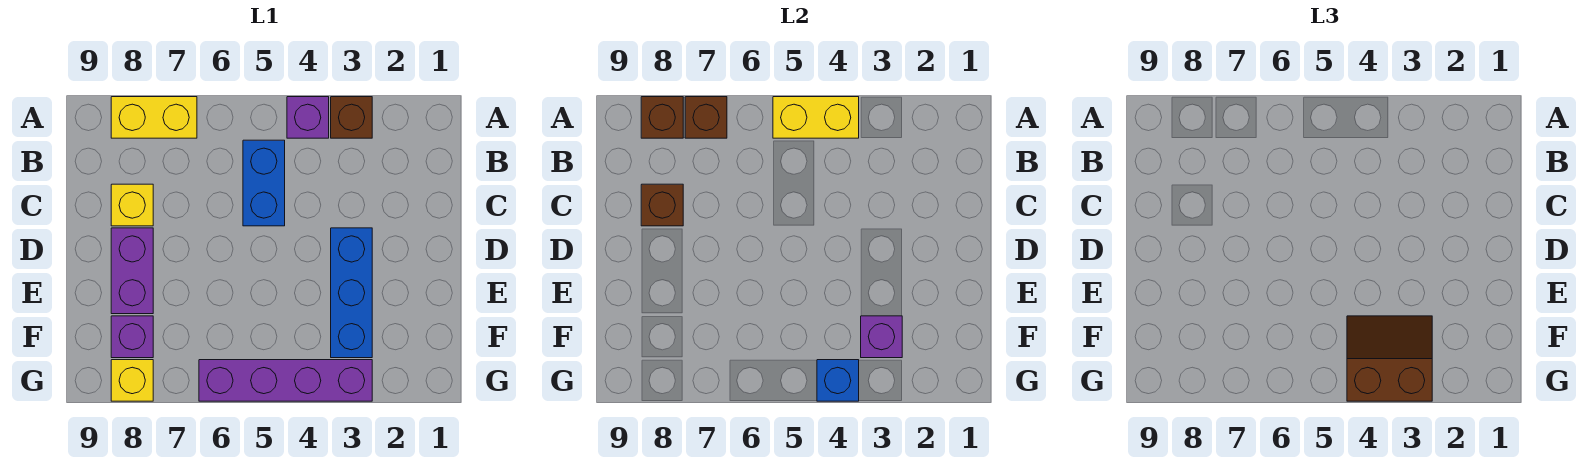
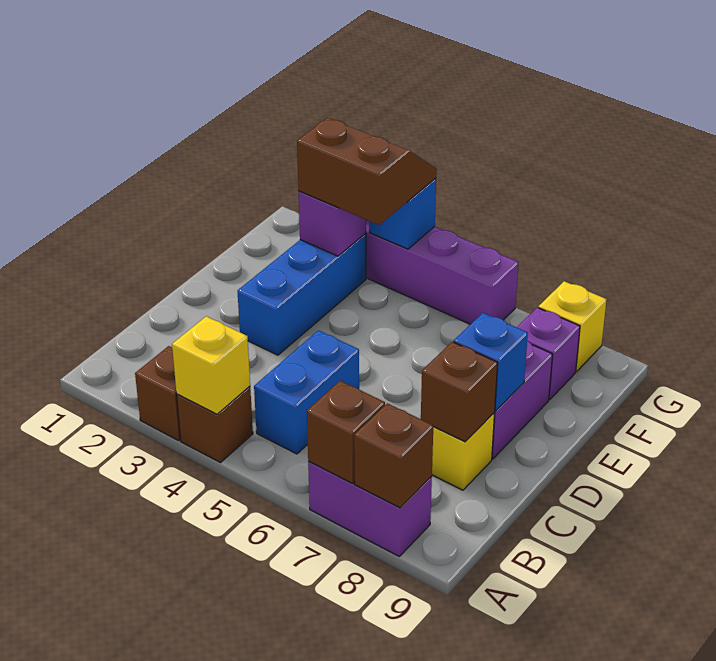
purple 1x1 brick [287,97,329,138] -> brown 1x1 brick [177,387,253,463]
yellow 1x2 brick [773,97,859,138] -> yellow 1x1 brick [172,316,250,414]
yellow 1x2 brick [111,97,197,138] -> purple 1x2 brick [308,461,432,556]
none -> blue 1x1 brick [454,313,528,411]
brown 2x2 slope [1347,316,1432,401] -> brown 2x2 slope turned to [297,118,437,225]

